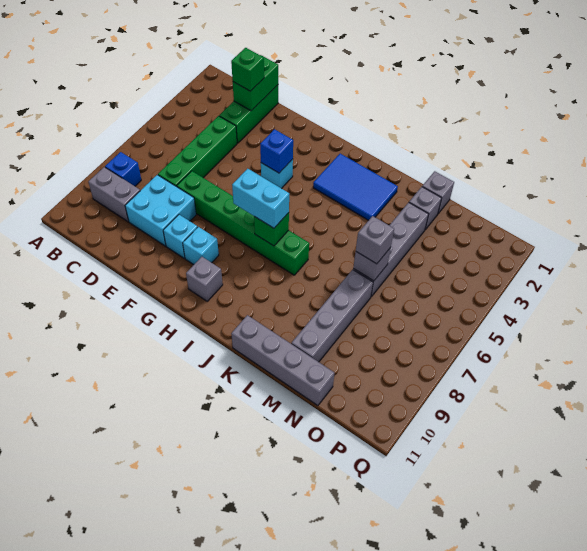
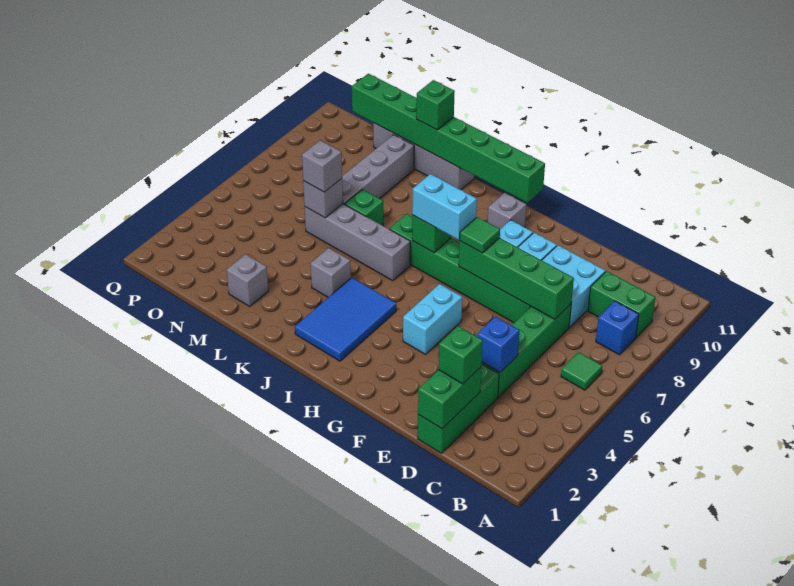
none -> green 1x1 tile [561,352,602,390]
grey 1x2 brick [88,167,140,222] -> green 1x2 brick [588,271,656,337]
none -> green 1x4 brick [459,238,574,319]
cyan 1x1 brick [261,159,293,189] -> cyan 1x2 brick [403,284,462,354]
blue 1x1 brick [260,129,293,173] -> blue 1x1 brick moved to [477,317,520,372]
none -> green 1x1 tile [460,217,500,253]
none -> green 1x8 brick [352,74,545,203]
blue 2x3 tile [313,154,398,220] -> blue 2x3 tile turned to [295,278,396,361]
none -> green 1x1 brick [345,189,383,226]
none -> green 1x1 brick [416,80,455,130]
grey 1x1 brick [422,171,454,214] -> grey 1x1 brick moved to [311,248,351,297]
grey 1x4 brick [353,202,429,297] -> grey 1x4 brick turned to [305,204,410,281]

